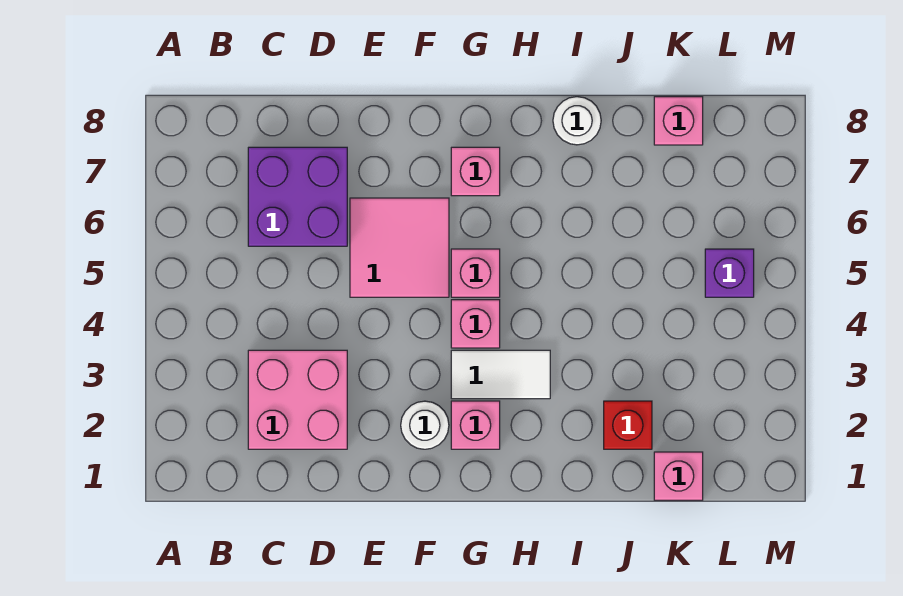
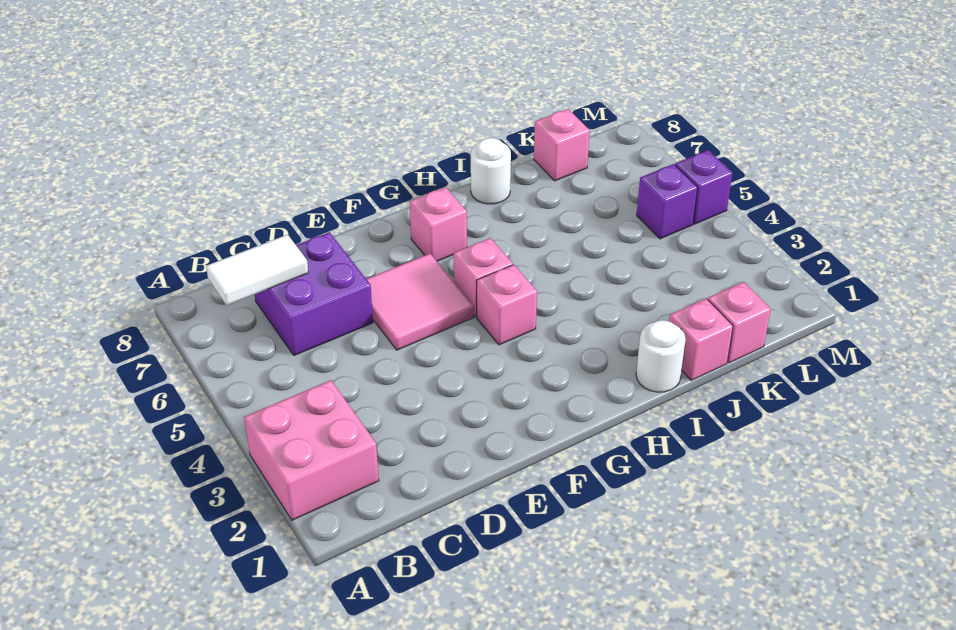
pink 2x2 brick [248,350,347,449] -> pink 2x2 brick moved to [244,380,379,520]
white 1x1 round brick [401,401,449,449] -> white 1x1 round brick moved to [636,320,686,392]
pink 1x1 brick [451,401,500,449] -> pink 1x1 brick moved to [669,299,733,380]
white 1x2 tile [451,350,550,399] -> white 1x2 tile moved to [206,235,308,305]
red 1x1 brick [604,401,652,449] -> none
none -> purple 1x1 brick [675,150,732,224]

